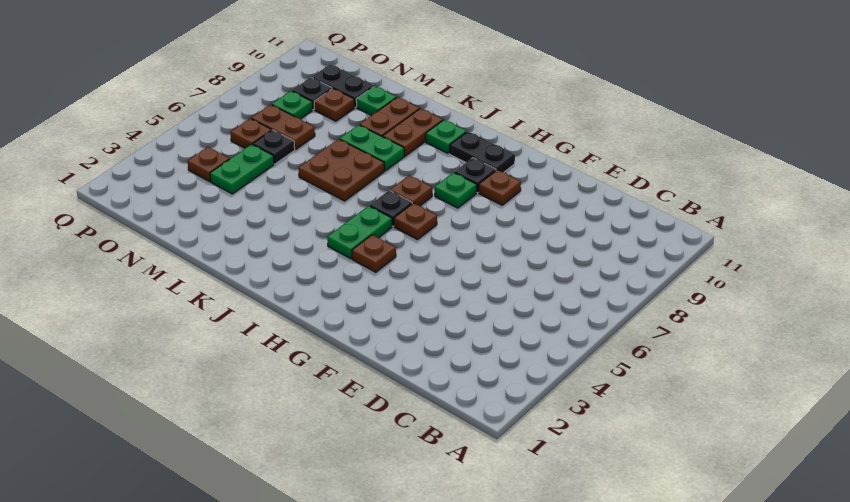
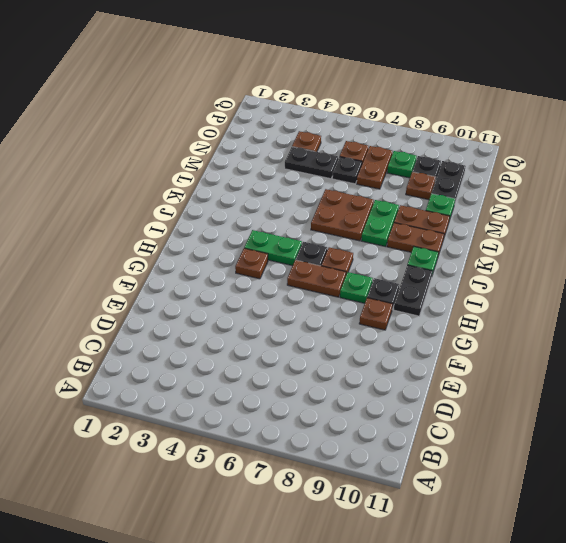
brown 1x1 plate [394,203,437,240] -> brown 1x2 plate [287,260,346,297]
green 1x2 plate [210,144,274,194] -> black 1x2 plate [285,147,338,179]

